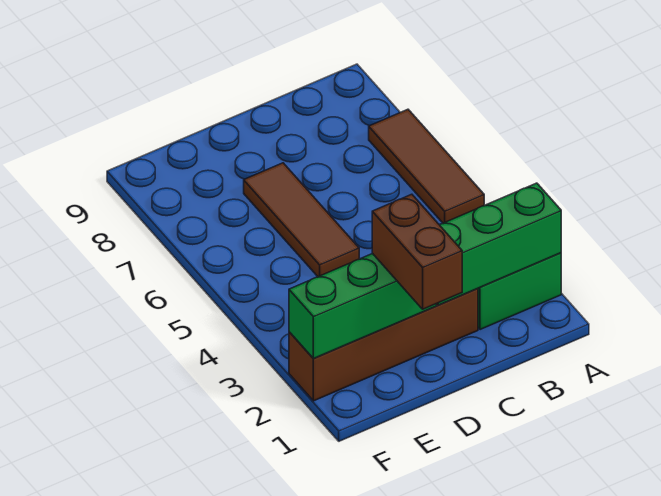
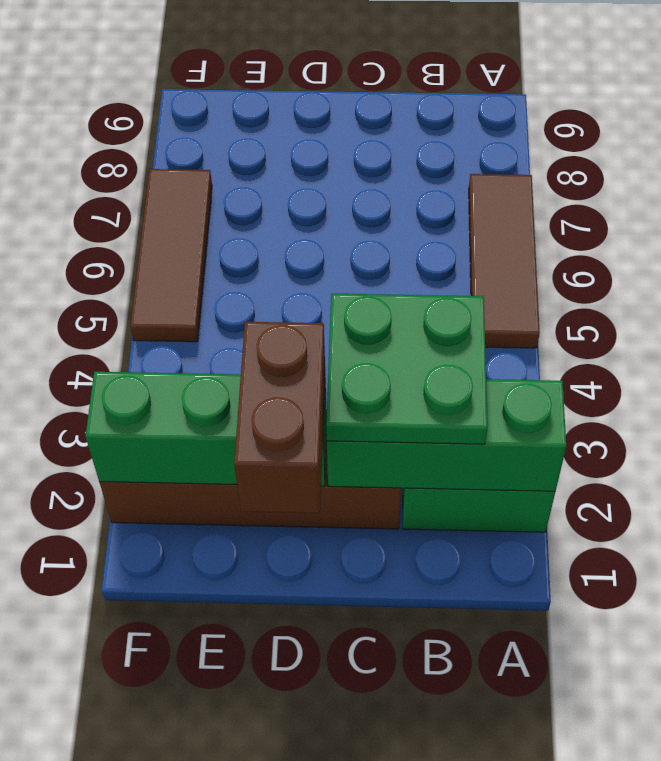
none -> green 2x2 plate [326,294,487,444]
brown 1x3 tile [244,163,359,277] -> brown 1x3 tile moved to [130,169,212,342]

